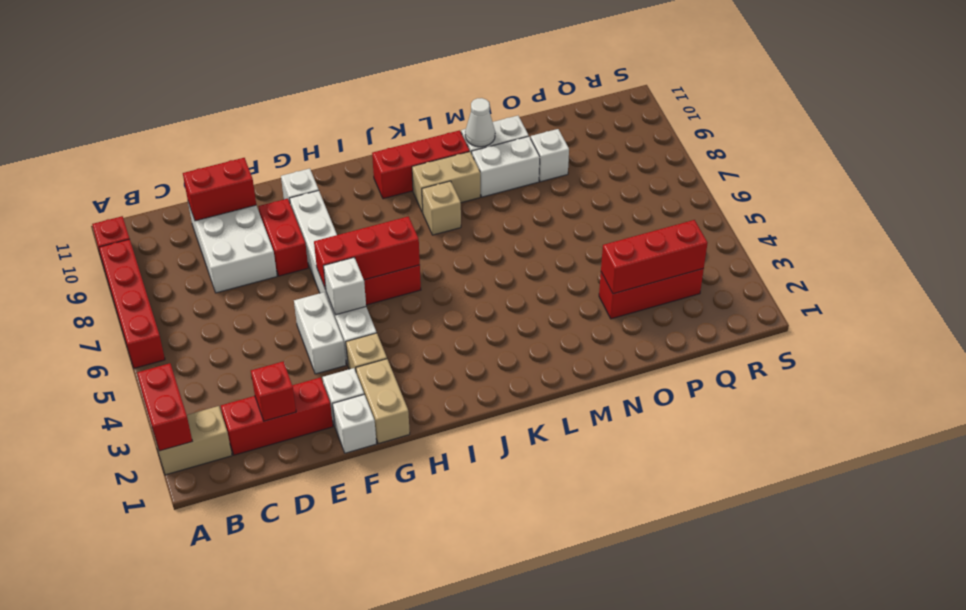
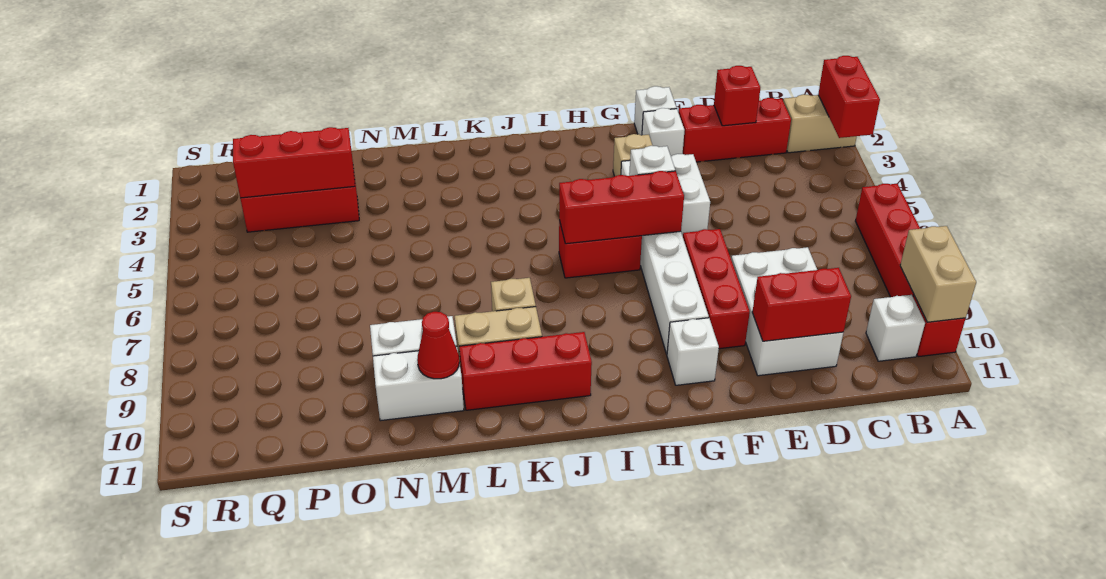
red 1x2 brick [258,199,308,276] -> red 1x3 brick [683,229,750,349]
tan 1x2 brick [356,359,410,444] -> tan 1x2 brick moved to [900,226,976,322]
white 1x1 cone [465,98,495,147] -> red 1x1 cone [417,312,459,379]
white 1x1 brick [531,129,569,182] -> white 1x1 brick moved to [866,295,925,361]

